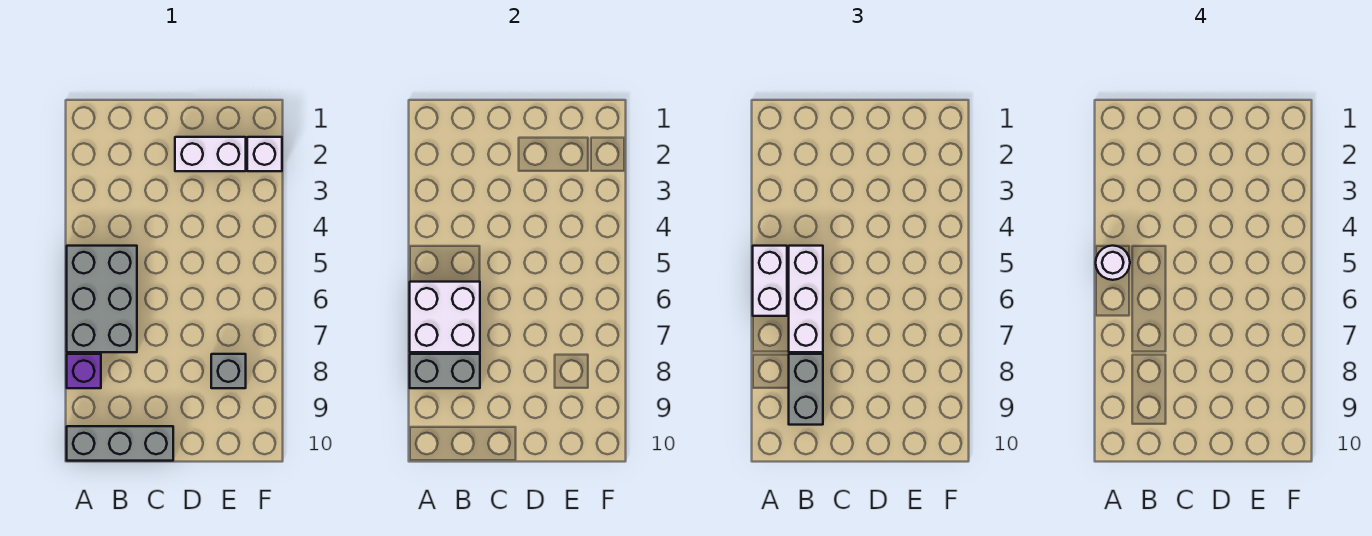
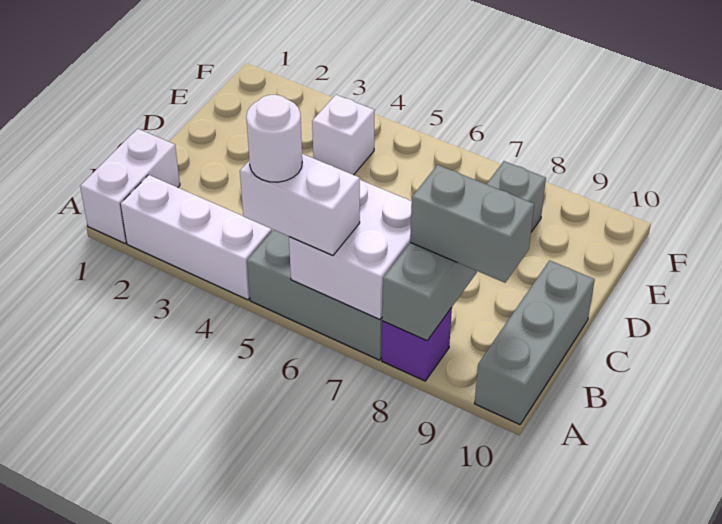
white 1x3 brick [789,246,823,352] -> white 1x3 brick moved to [121,175,272,300]
white 1x2 brick [175,137,246,171] -> white 1x2 brick moved to [80,129,180,243]
white 1x1 brick [247,137,282,171] -> white 1x1 brick moved to [312,95,375,175]

